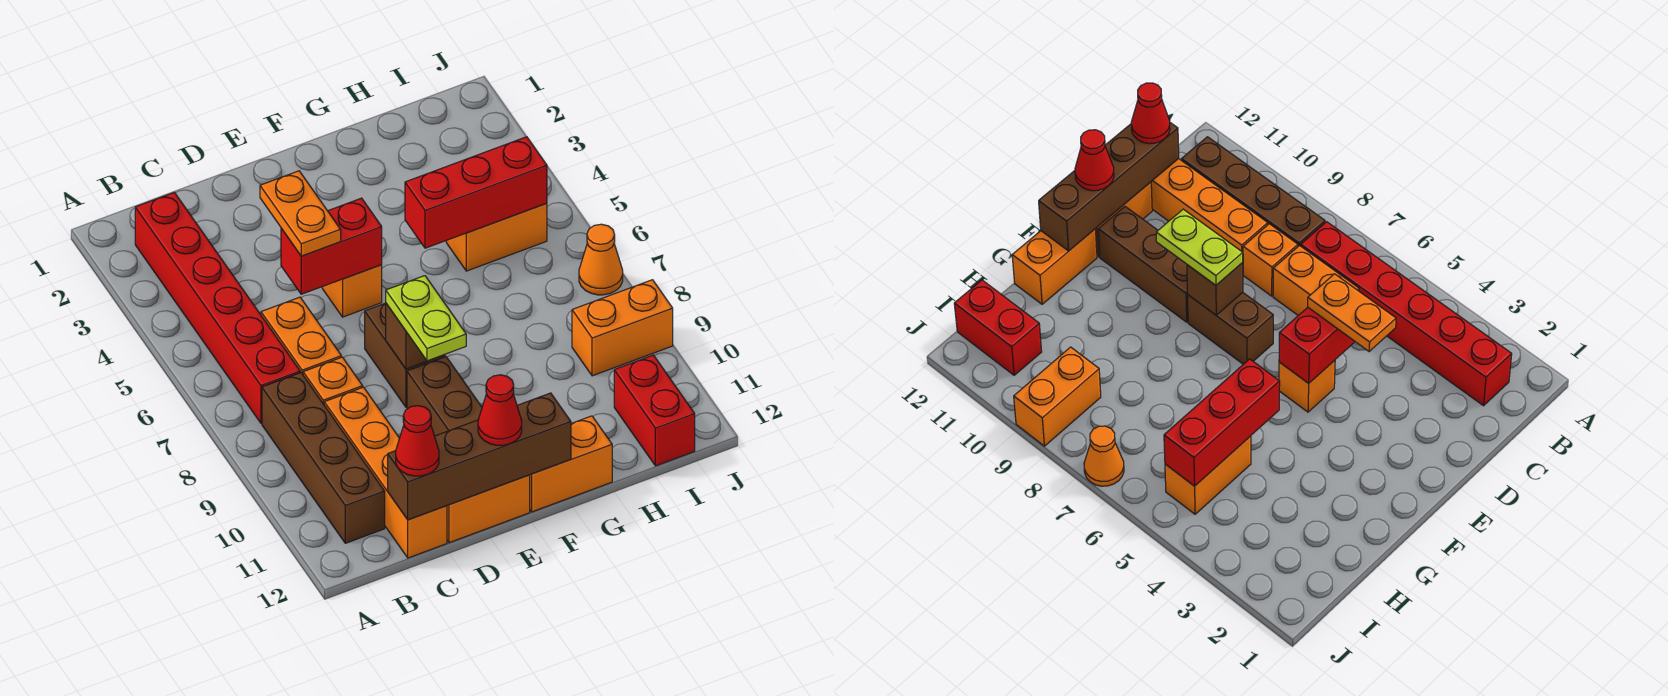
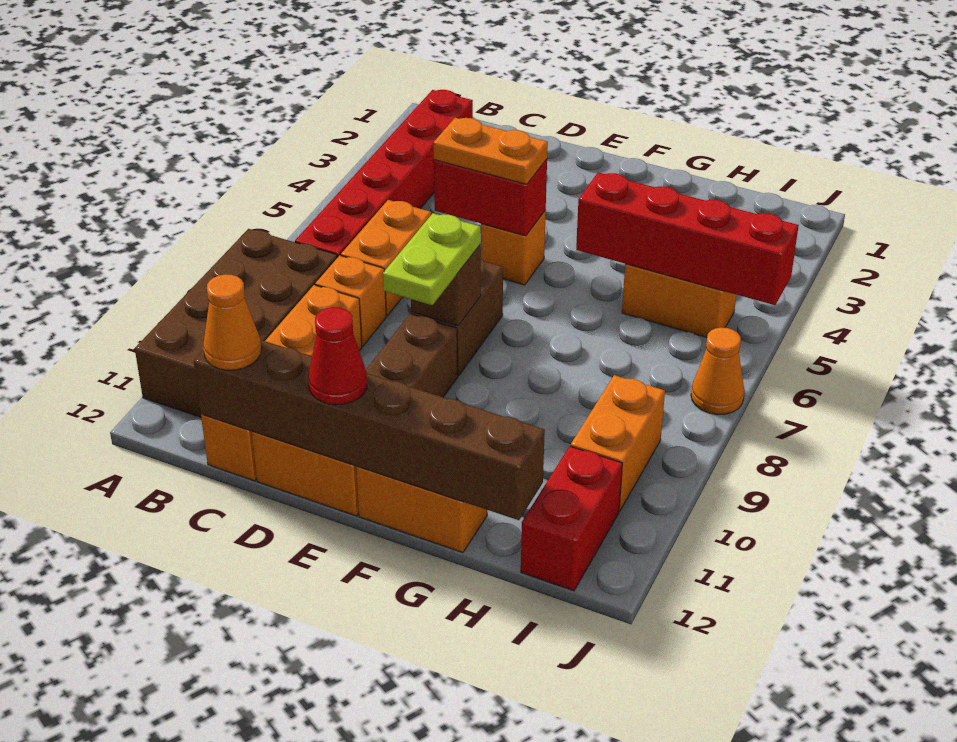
brown 1x4 brick [262,373,385,543] -> brown 2x4 brick [135,229,338,417]
brown 1x4 brick [388,393,571,520] -> brown 1x6 brick [194,340,545,520]
red 1x1 cone [396,406,439,476] -> orange 1x1 cone [203,274,261,370]
orange 1x2 plate [260,171,341,256] -> orange 1x2 plate turned to [433,118,548,184]
red 1x3 brick [405,137,547,248] -> red 1x4 brick [576,173,799,305]
orange 1x2 brick [572,280,673,376] -> orange 1x2 brick turned to [571,375,665,511]

